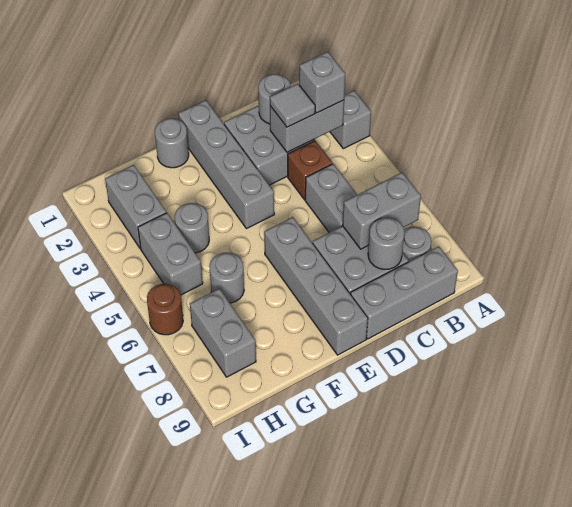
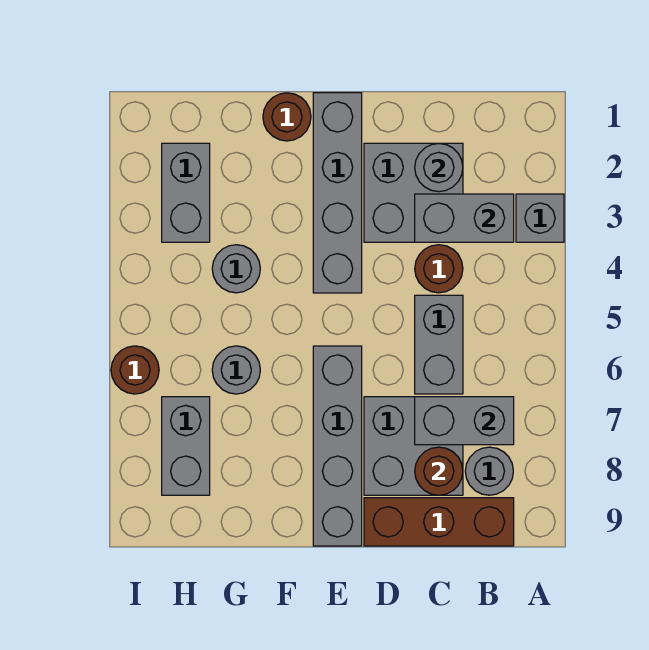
grey 1x1 brick [299,52,345,113] -> none
grey 1x3 brick [351,246,458,339] -> brown 1x3 brick [364,498,514,546]
grey 1x1 tile [270,84,315,127] -> none
brown 1x1 brick [288,141,332,200] -> brown 1x1 round brick [415,245,463,293]
grey 1x1 round brick [368,218,404,270] -> brown 1x1 round brick [415,447,463,495]
grey 1x1 round brick [155,118,189,168] -> brown 1x1 round brick [263,93,311,141]
grey 1x2 brick [138,213,203,295] -> none

